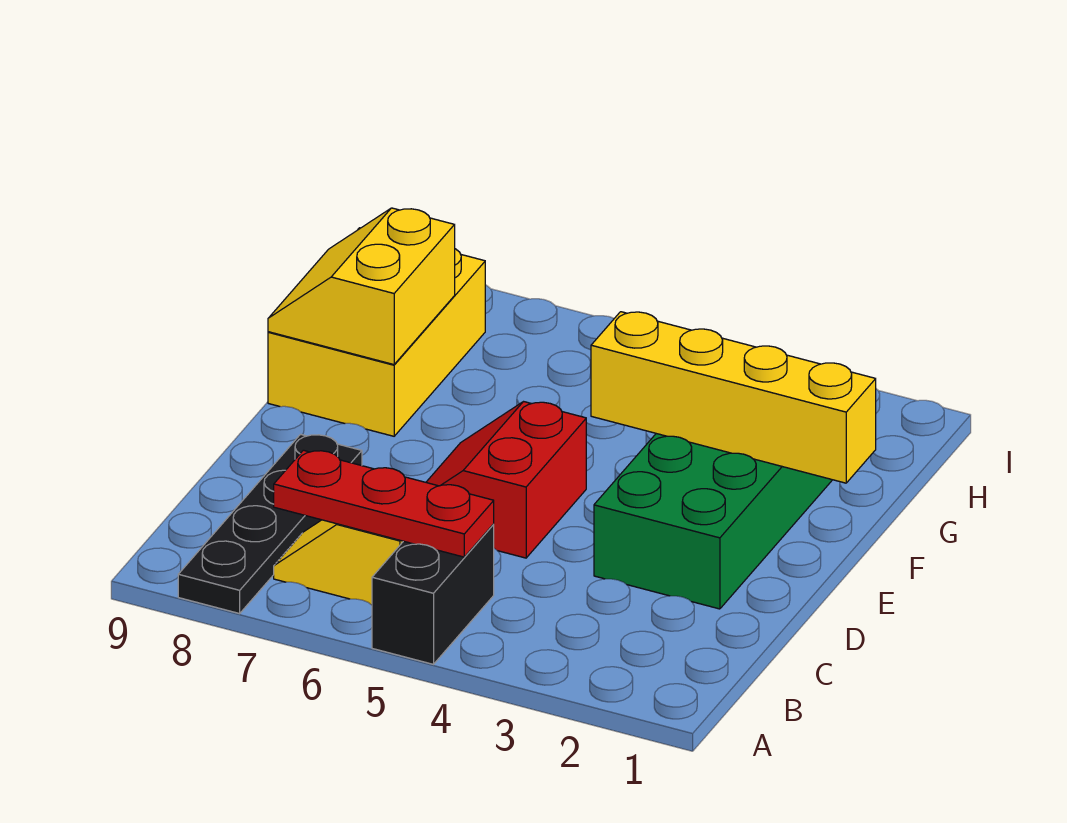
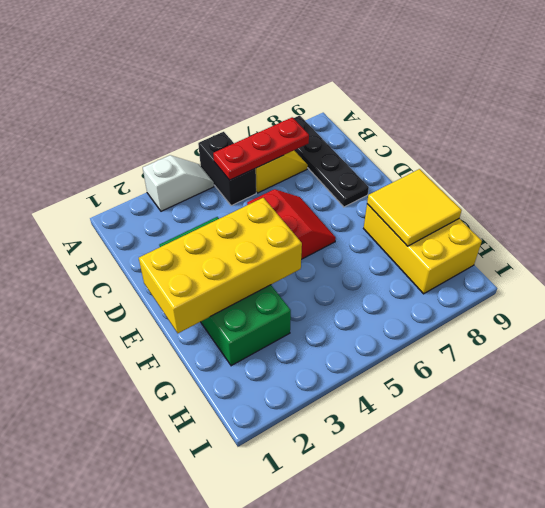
none -> white 1x2 slope [143,155,214,211]
yellow 1x4 brick [591,312,876,483] -> yellow 2x4 brick [139,198,302,333]
yellow 2x2 slope [268,208,455,365] -> yellow 2x2 tile [367,169,462,246]

